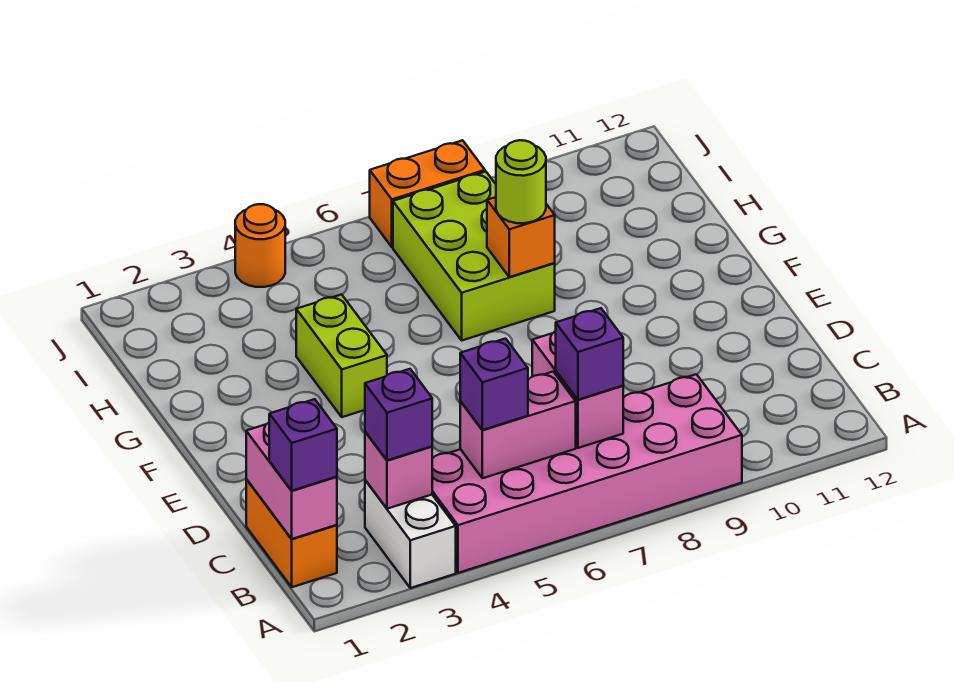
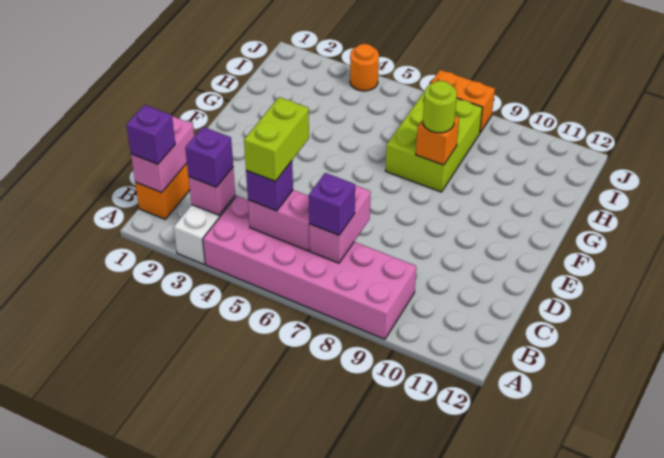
lime 1x2 brick [296,294,387,417] -> lime 1x2 brick moved to [244,97,309,182]

